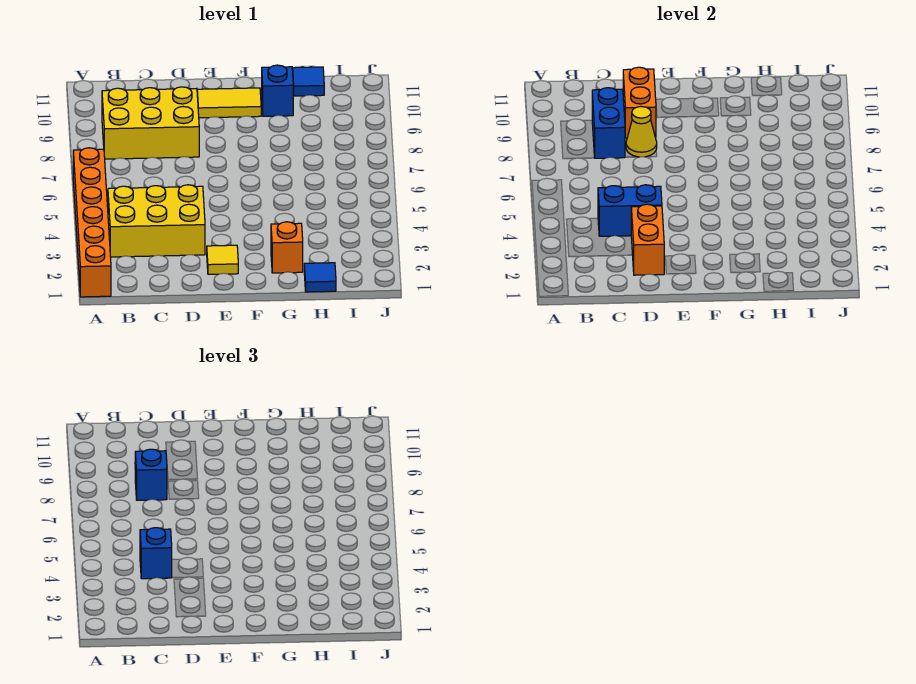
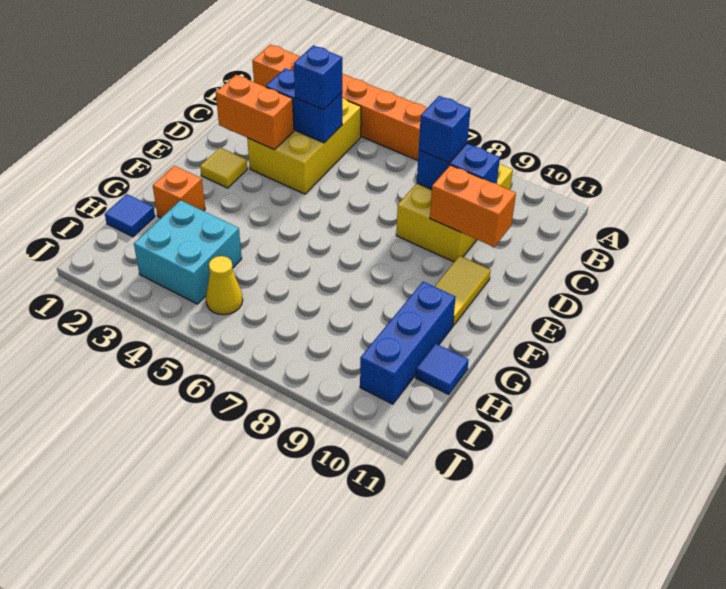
blue 1x2 brick [598,185,662,236] -> blue 1x2 brick turned to [266,68,342,143]
yellow 1x1 cone [626,107,657,157] -> yellow 1x1 cone moved to [206,256,243,315]
blue 1x1 brick [262,65,293,116] -> blue 1x3 brick [360,282,456,404]
none -> cyan 2x2 brick [134,200,242,304]

